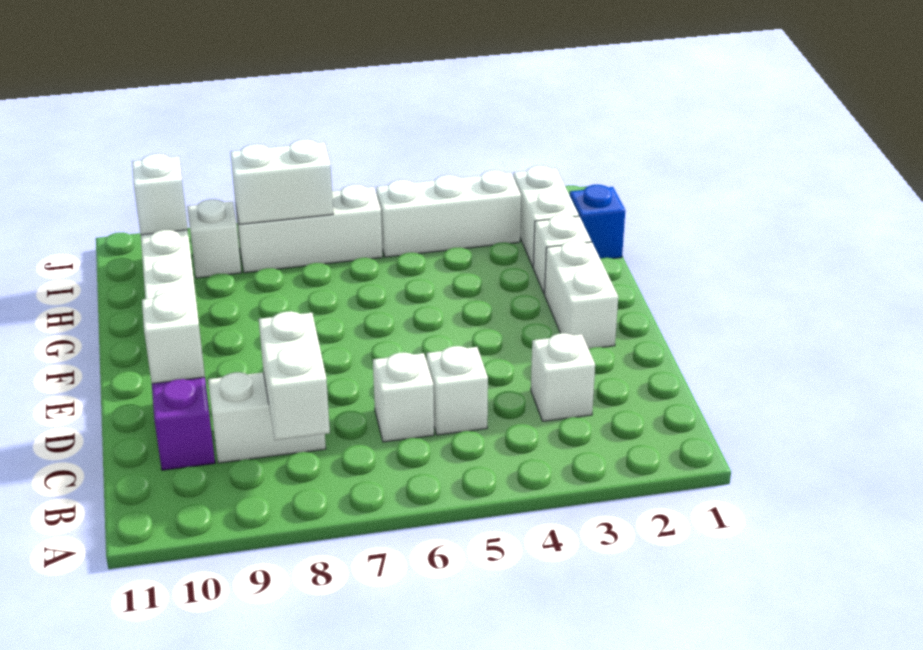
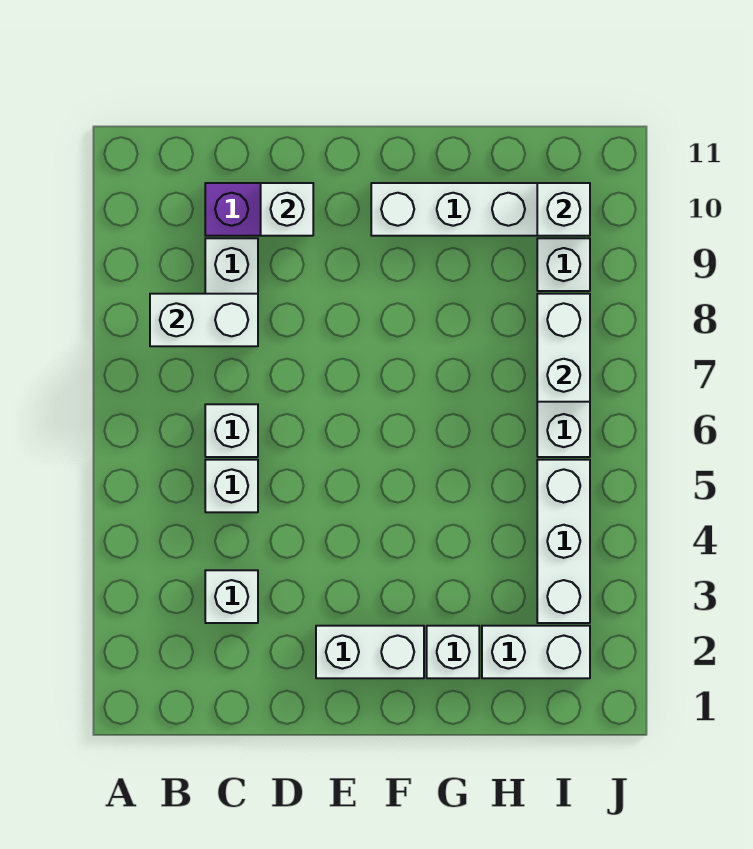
blue 1x1 brick [570,185,625,259] -> none

